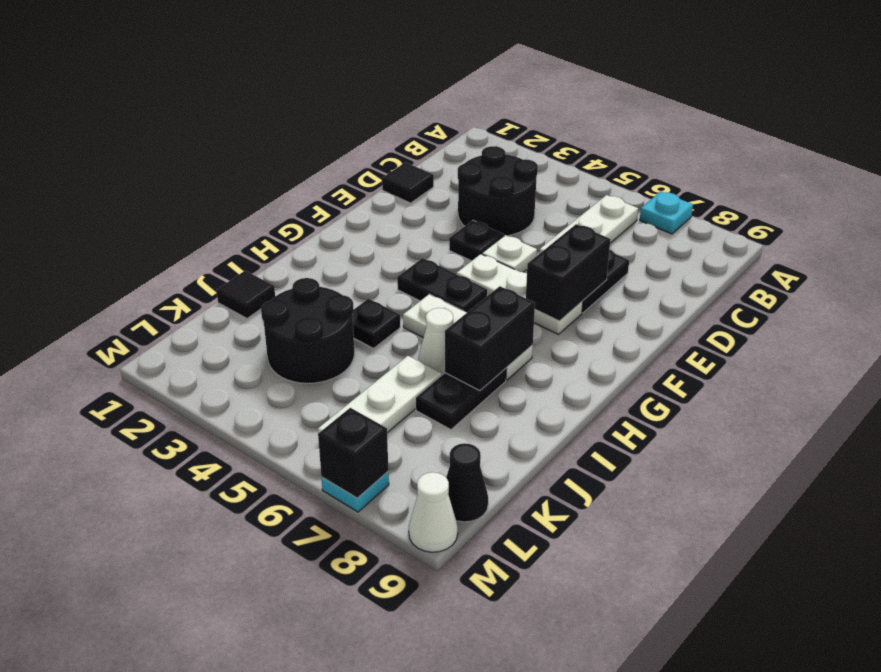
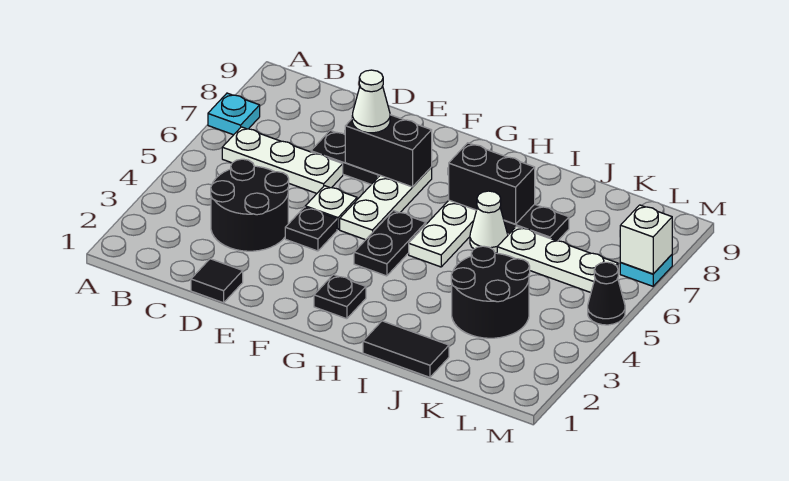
black 1x1 plate [352,299,400,348] -> black 1x1 plate moved to [314,275,366,319]
black 1x1 tile [216,271,275,318] -> black 1x2 tile [363,321,449,377]
black 1x1 cone [446,443,488,522] -> black 1x1 cone moved to [588,262,625,325]
black 1x1 brick [318,408,388,498] -> white 1x1 brick [620,205,672,274]
white 1x1 cone [409,472,458,552] -> white 1x1 cone moved to [352,70,390,133]

